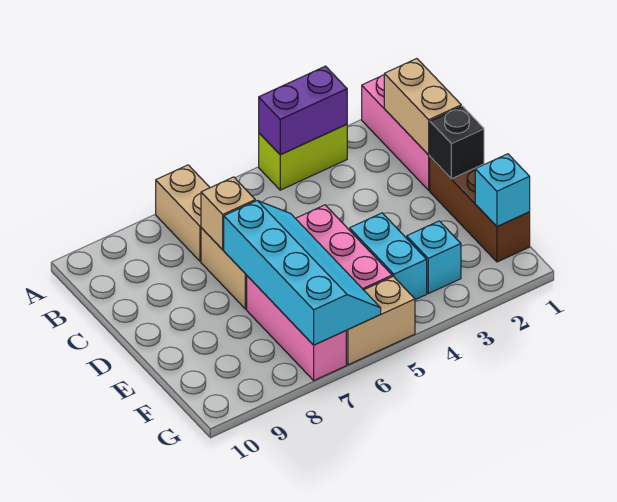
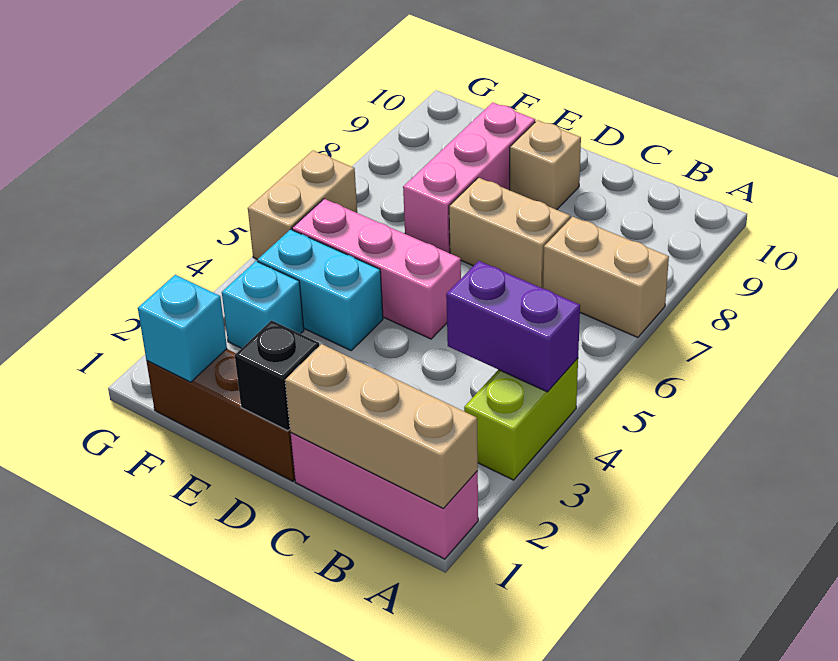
purple 1x2 brick [259,66,347,155] -> purple 1x2 brick turned to [446,261,580,392]
tan 1x2 brick [384,59,461,155] -> tan 1x3 brick [285,344,478,508]
tan 1x1 brick [201,177,255,250] -> tan 1x1 brick moved to [510,120,581,210]
cyan 2x4 slope [224,201,381,345] -> none
pink 1x3 brick [247,276,346,380] -> pink 1x3 brick turned to [403,102,535,253]

